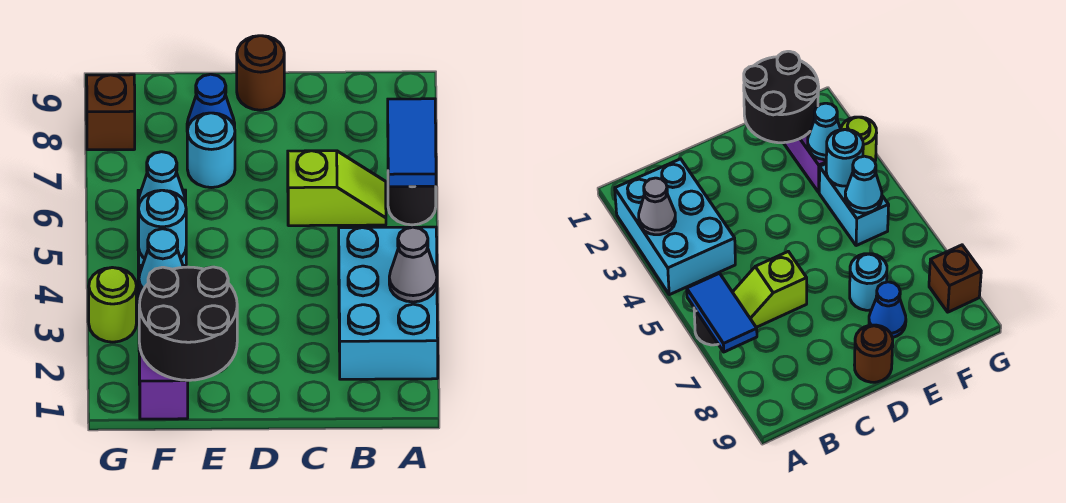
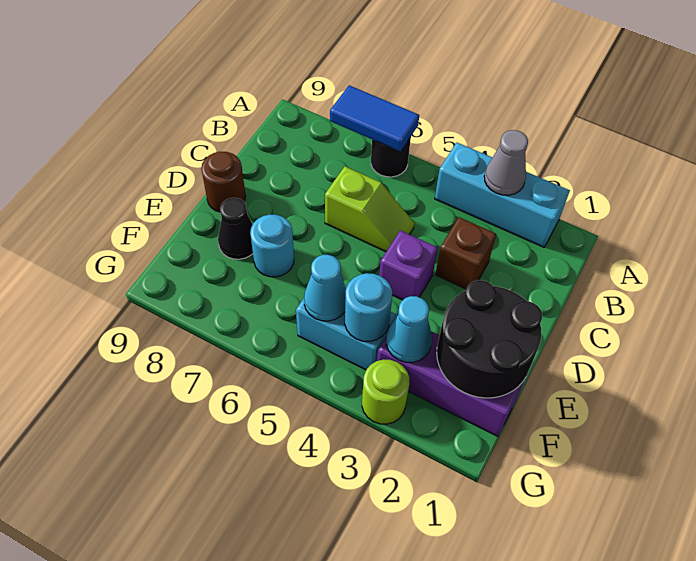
cyan 2x3 brick [339,227,438,379] -> cyan 1x3 brick [435,143,570,247]
lime 1x2 slope [288,151,386,226] -> lime 1x2 slope turned to [325,167,415,252]
none -> purple 1x1 brick [379,230,438,300]
blue 1x1 cone [187,74,235,131] -> black 1x1 cone [218,198,253,259]
brown 1x1 brick [87,75,135,150] -> brown 1x1 brick moved to [435,217,496,289]

